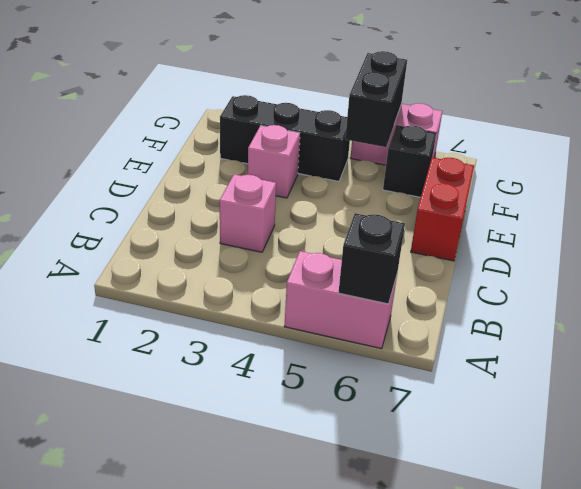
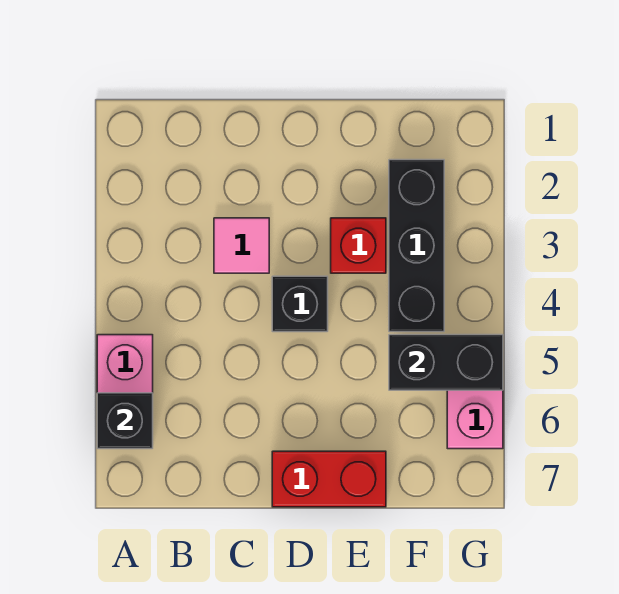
pink 1x1 brick [220,174,276,252] -> pink 1x1 tile [214,218,269,273]
pink 1x1 brick [248,125,300,198] -> red 1x1 brick [331,218,386,273]
black 1x1 brick [383,126,436,197] -> black 1x1 brick moved to [272,276,328,332]

